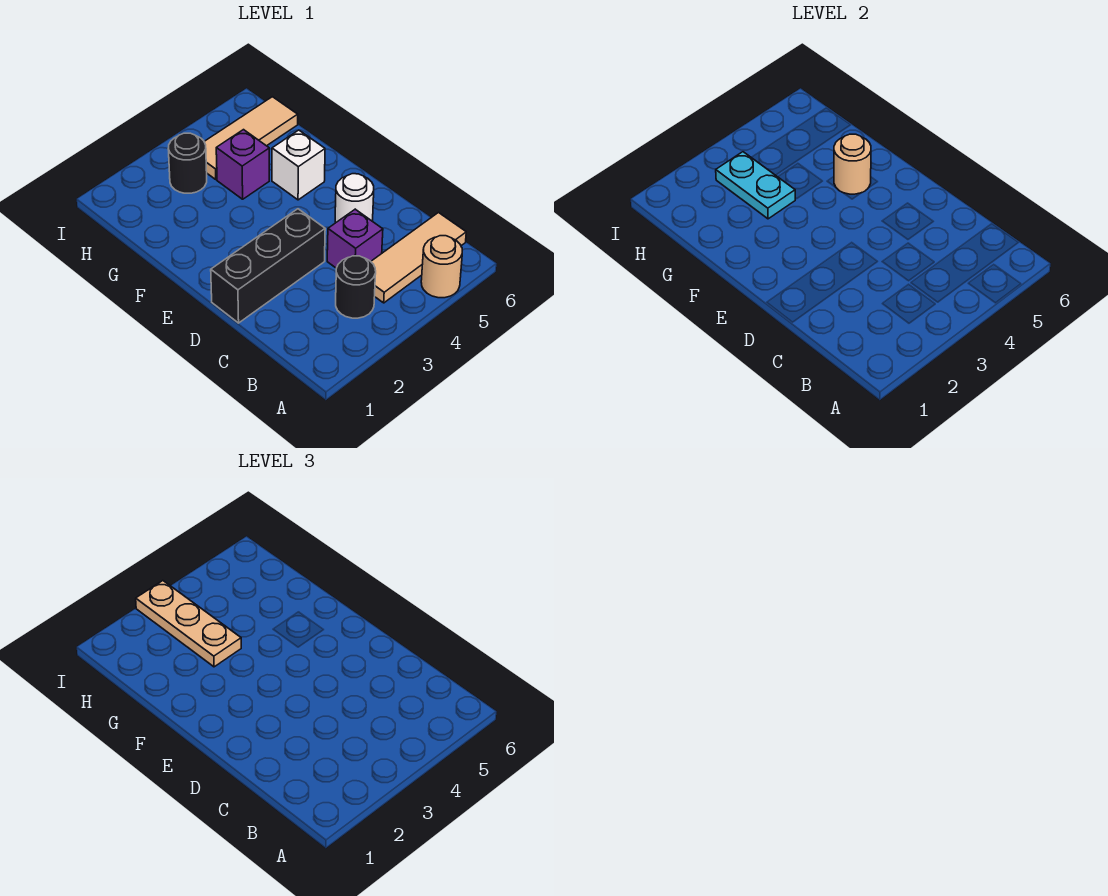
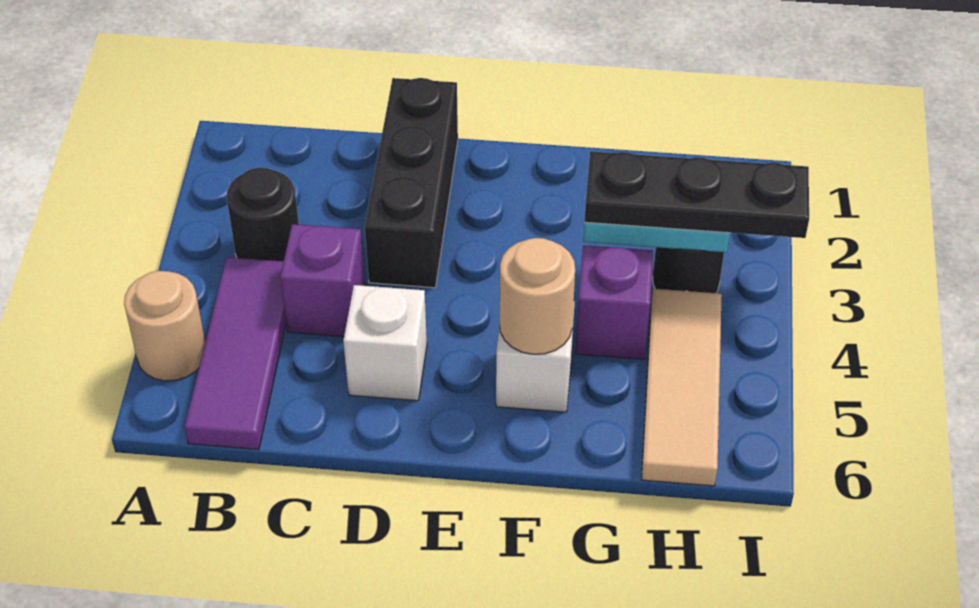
tan 1x3 tile [371,213,466,303] -> purple 1x3 tile [185,257,286,450]
white 1x1 round brick [335,174,374,223] -> white 1x1 brick [343,285,427,401]
tan 1x3 plate [136,581,241,667] -> black 1x3 plate [585,151,809,238]

